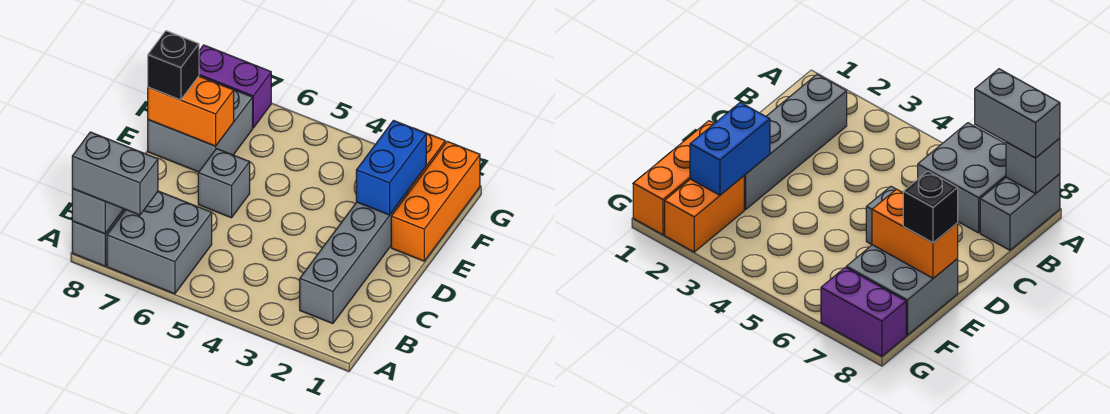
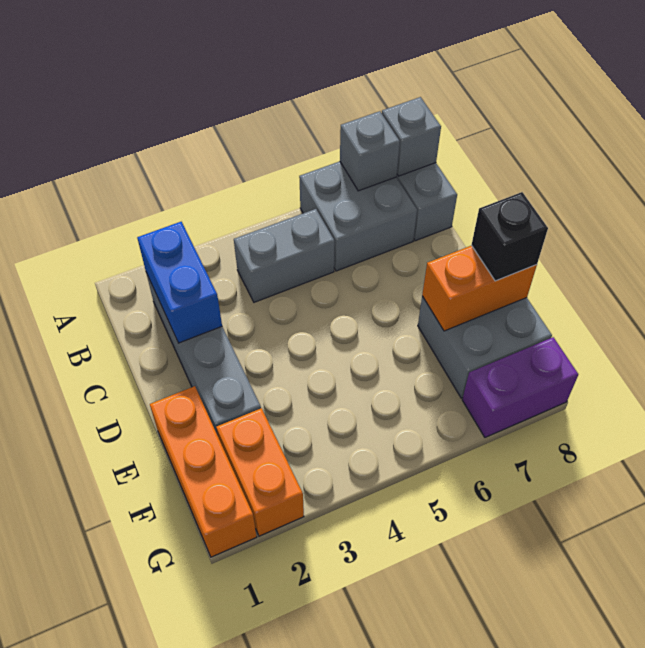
grey 1x2 brick [72,132,158,215] -> grey 1x2 brick moved to [234,209,335,302]
grey 1x1 brick [198,149,250,218] -> grey 1x1 brick moved to [340,111,400,191]
blue 1x2 brick [356,121,426,215] -> blue 1x2 brick moved to [137,222,222,343]

